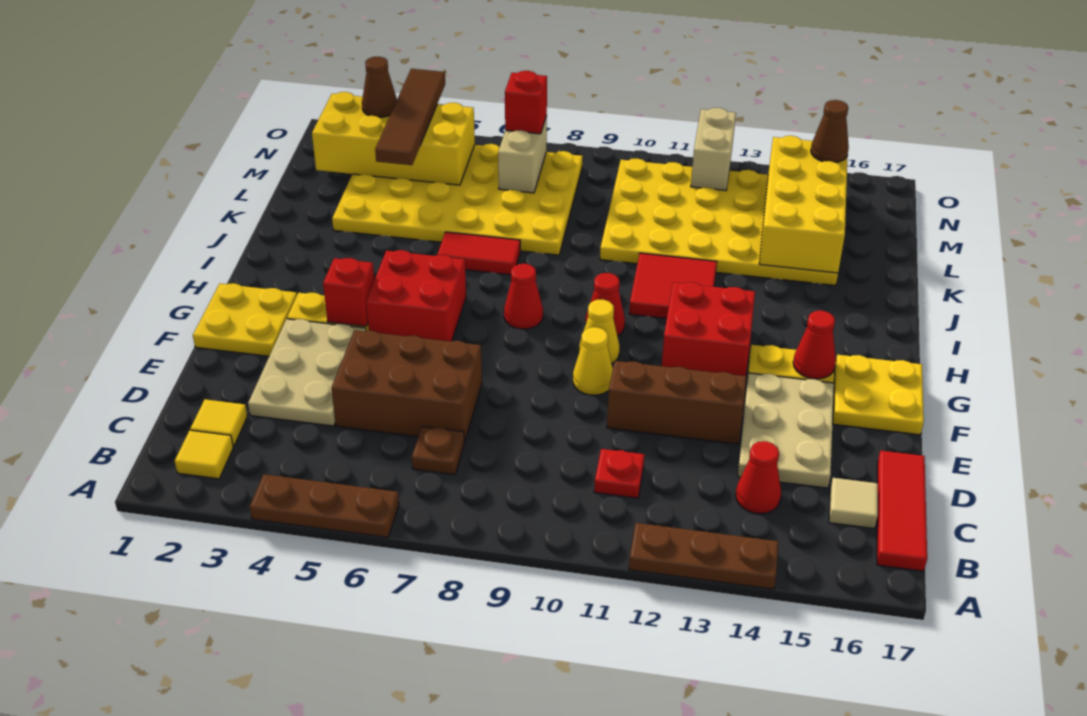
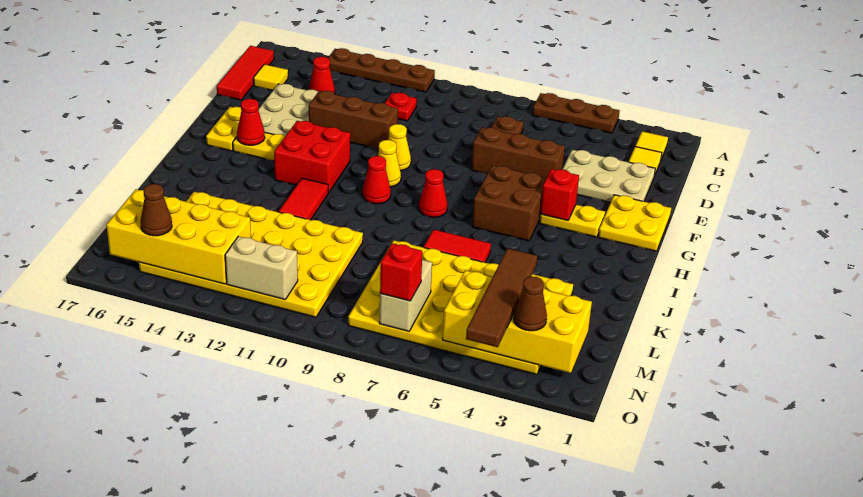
brown 1x3 plate [629,523,778,589] -> brown 1x4 plate [328,48,435,92]
tan 1x1 tile [829,478,878,529] -> yellow 1x1 tile [253,64,288,91]
tan 2x3 plate [248,319,366,426] -> tan 2x3 plate turned to [562,150,655,203]
brown 2x3 brick [331,330,482,442] -> brown 1x3 brick [472,127,565,178]
yellow 2x2 plate [833,355,924,435] -> yellow 1x2 plate [206,107,241,151]
red 2x2 brick [366,250,466,341] -> brown 2x2 brick [472,165,546,241]
red 2x2 tile [629,253,717,319] -> red 1x2 tile [279,178,328,220]
yellow 2x4 brick [759,136,848,273] -> yellow 2x4 brick turned to [106,189,251,284]
tan 1x2 brick [691,108,736,191] -> tan 1x2 brick turned to [225,236,298,300]

